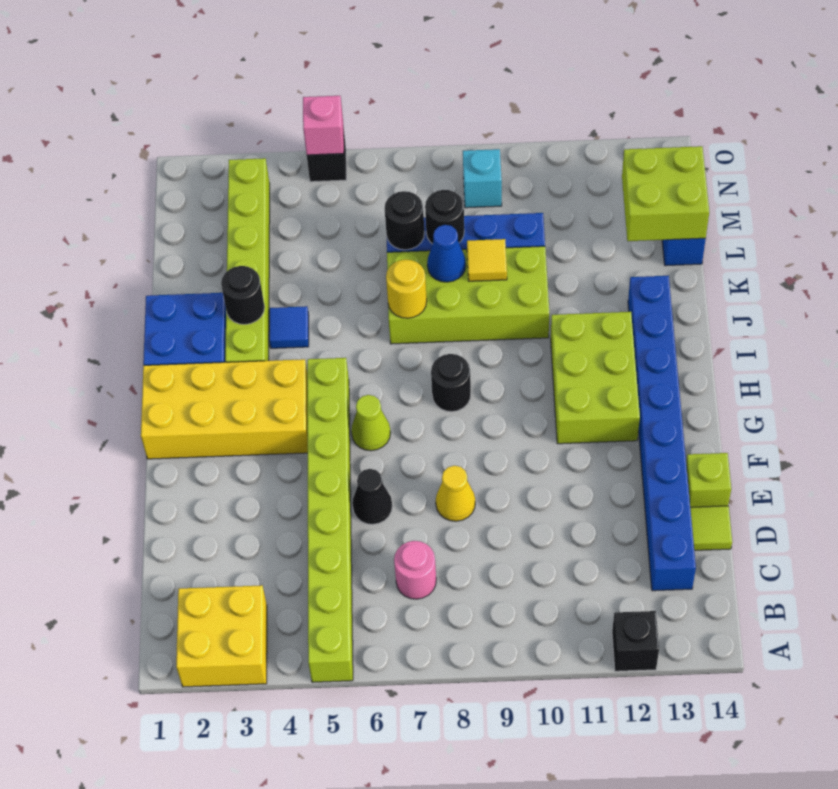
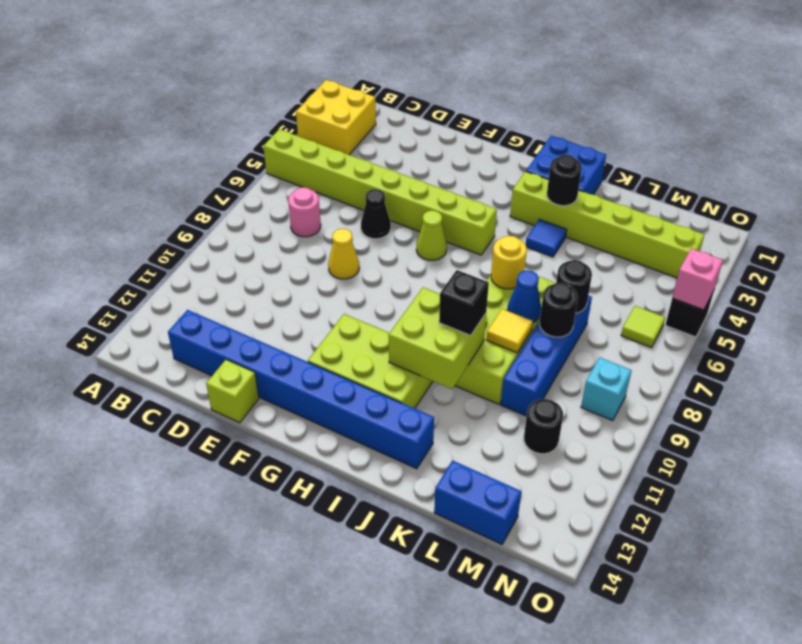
black 1x1 brick [612,611,659,671] -> black 1x1 brick moved to [439,270,489,335]
lime 1x1 tile [690,506,732,550] -> lime 1x1 tile moved to [621,306,665,347]
yellow 2x4 brick [141,359,308,459] -> none
black 1x1 round brick [431,354,471,412] -> black 1x1 round brick moved to [524,399,563,454]
lime 2x2 brick [622,146,709,241] -> lime 2x2 brick moved to [389,288,486,389]

